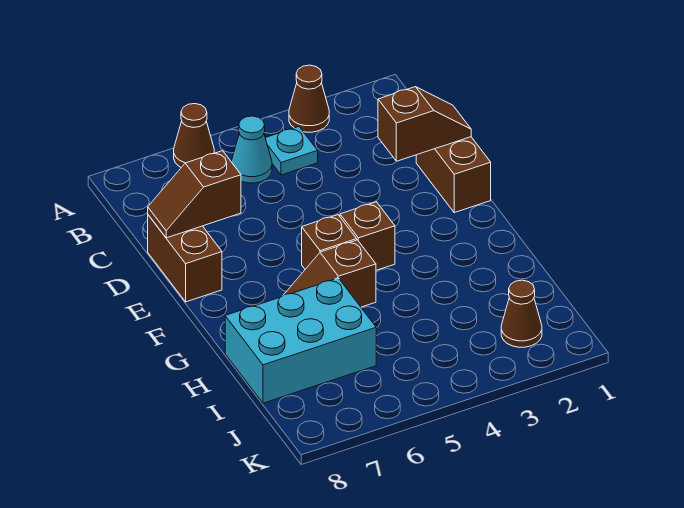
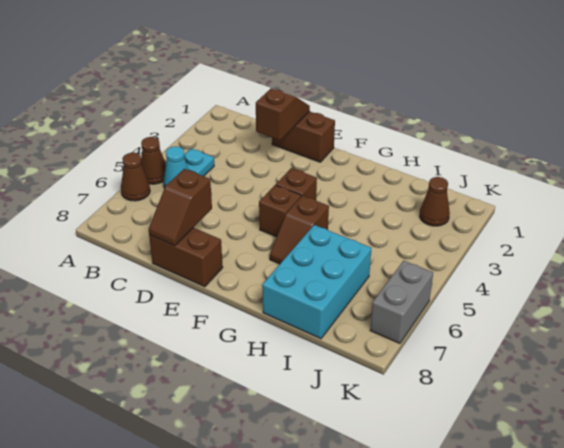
brown 1x1 cone [289,65,329,132] -> brown 1x1 cone moved to [141,137,166,184]
none -> grey 1x2 brick [370,261,433,343]

